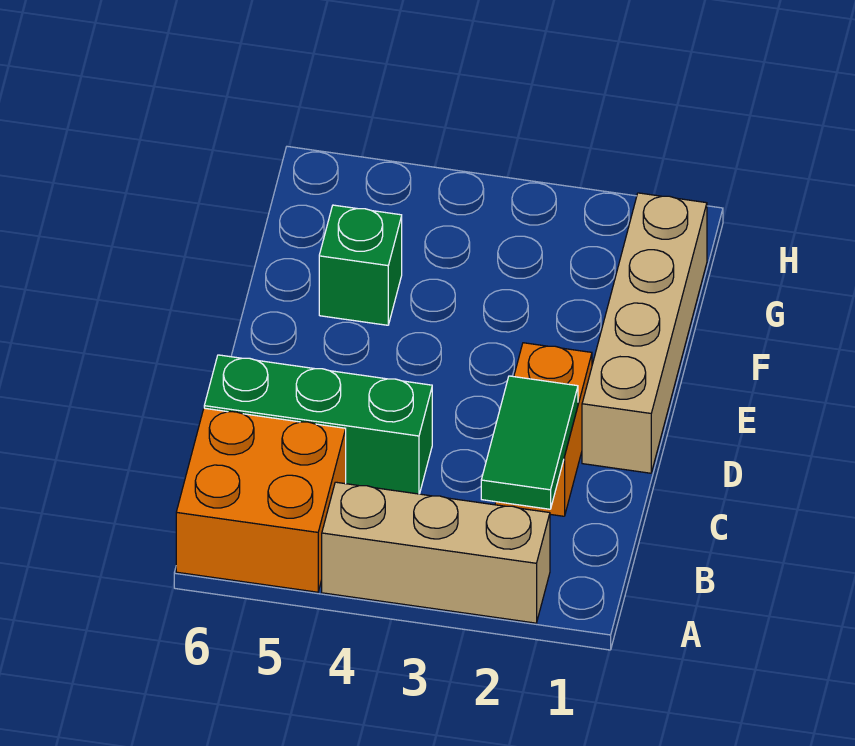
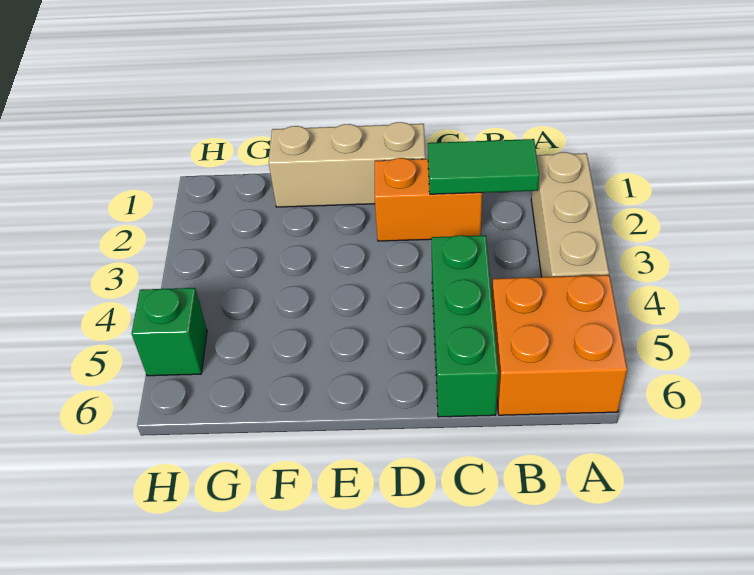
tan 1x4 brick [582,193,707,473] -> tan 1x3 brick [269,122,425,207]
green 1x1 brick [319,205,402,325] -> green 1x1 brick moved to [132,288,207,376]

